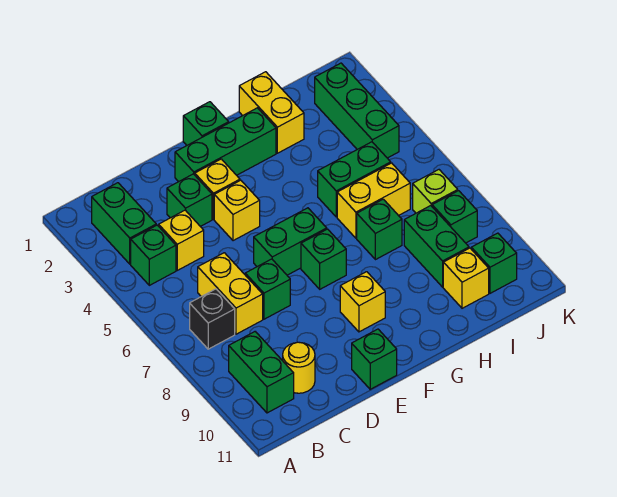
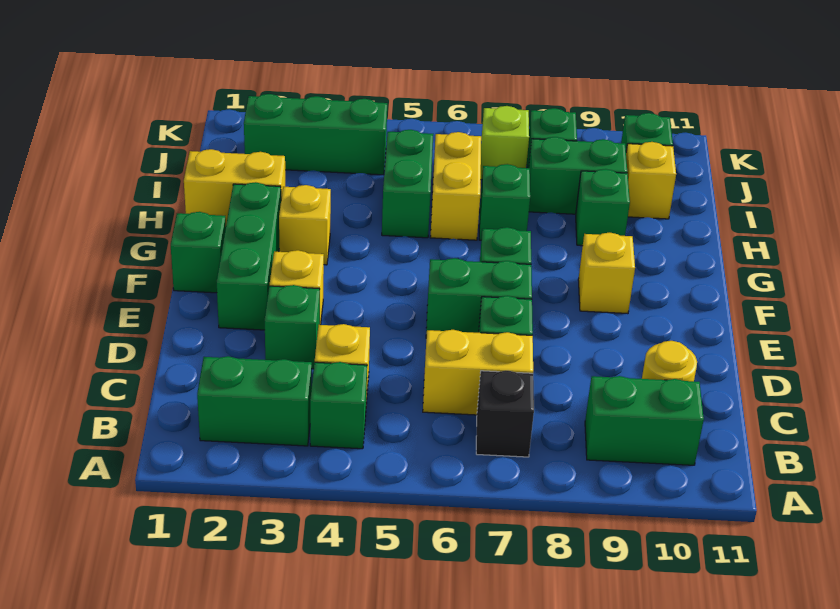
yellow 1x1 brick [214,180,260,241] -> yellow 1x1 brick moved to [279,185,331,265]
green 1x2 brick [254,208,327,275] -> green 1x2 brick turned to [426,258,532,338]
green 1x1 brick [352,329,397,389] -> green 1x1 brick moved to [576,169,630,246]

